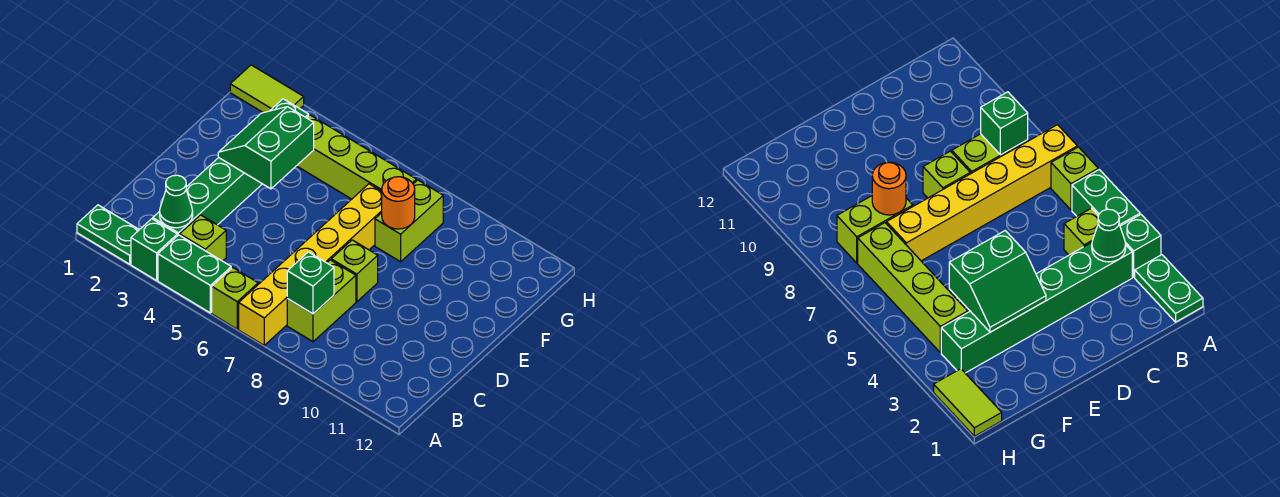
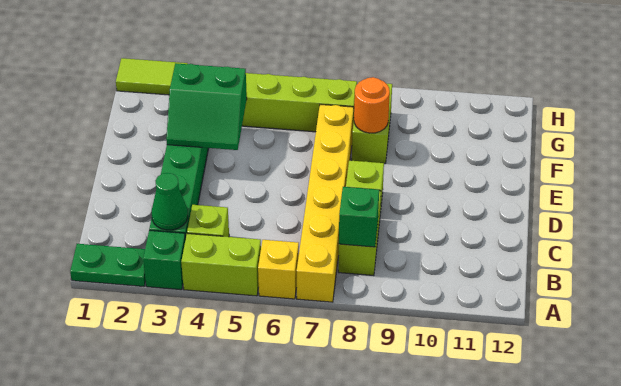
green 1x2 brick [158,235,231,313] -> lime 1x2 brick [181,234,261,296]
lime 1x1 brick [212,267,258,329] -> yellow 1x1 brick [258,240,299,299]
green 2x2 slope [218,107,314,189] -> green 2x2 slope turned to [166,63,247,150]

